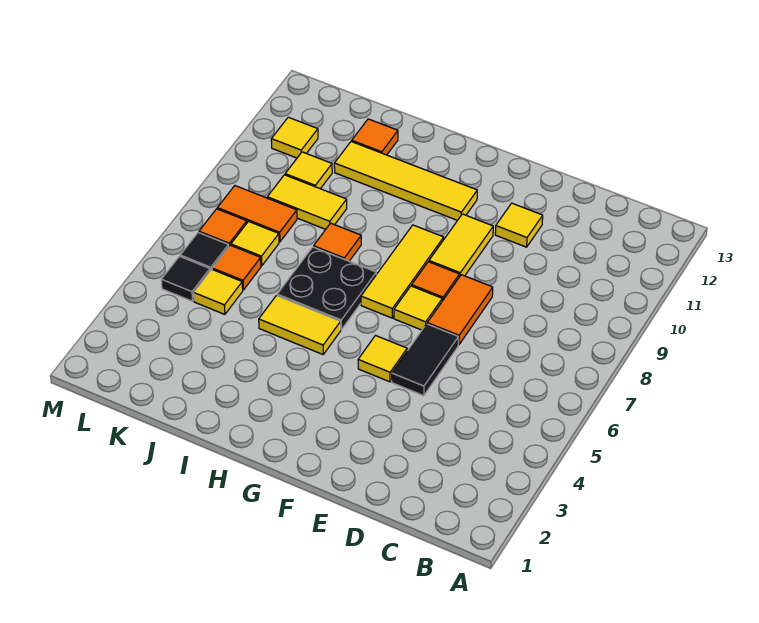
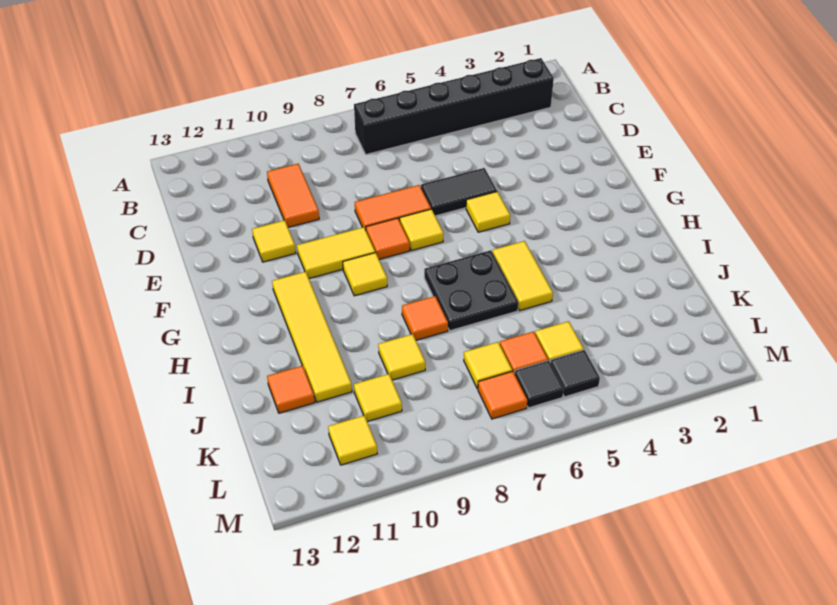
none -> black 1x6 brick [354,58,554,155]
yellow 1x3 tile [361,225,444,318] -> yellow 1x1 tile [343,253,387,296]
yellow 1x2 tile [267,175,347,229] -> yellow 1x1 tile [378,334,425,380]
orange 1x2 tile [217,186,297,242] -> orange 1x2 tile moved to [267,164,319,227]

